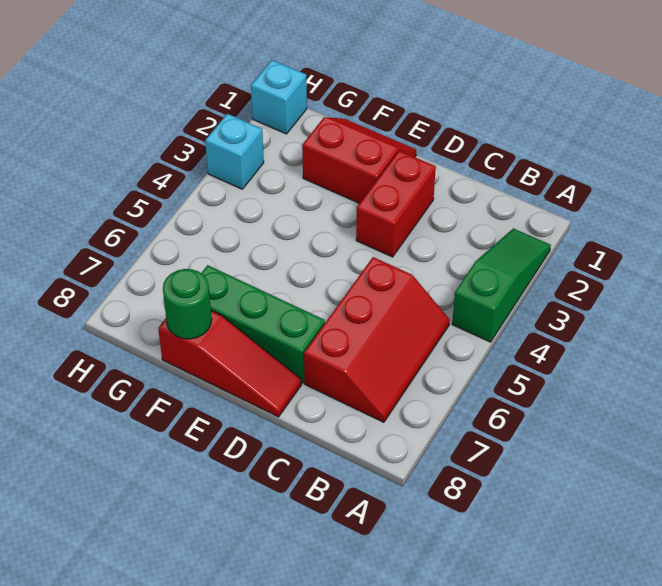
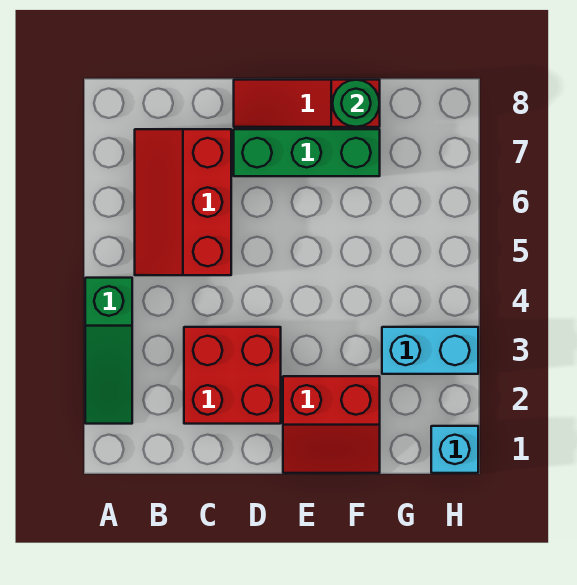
red 1x2 brick [356,151,436,257] -> red 2x2 brick [184,327,281,424]
cyan 1x1 brick [205,114,264,189] -> cyan 1x2 brick [382,327,478,374]

